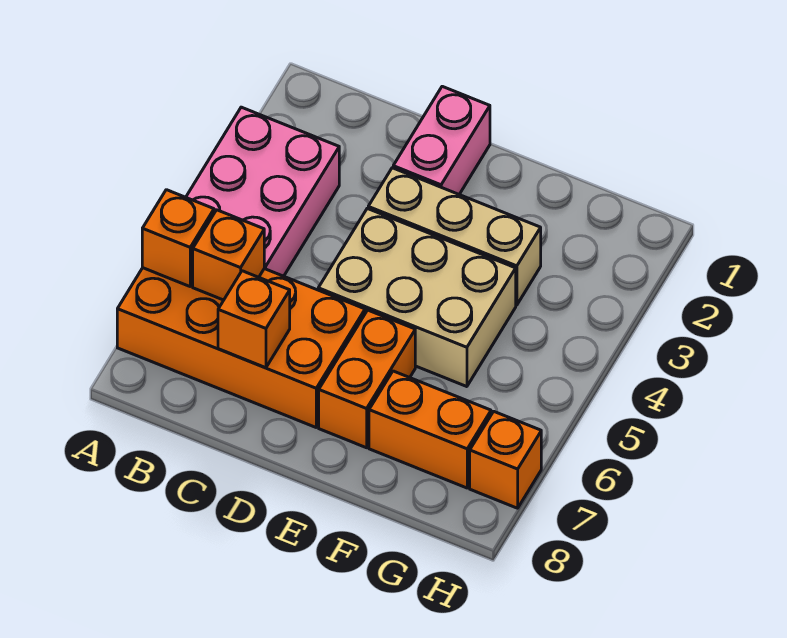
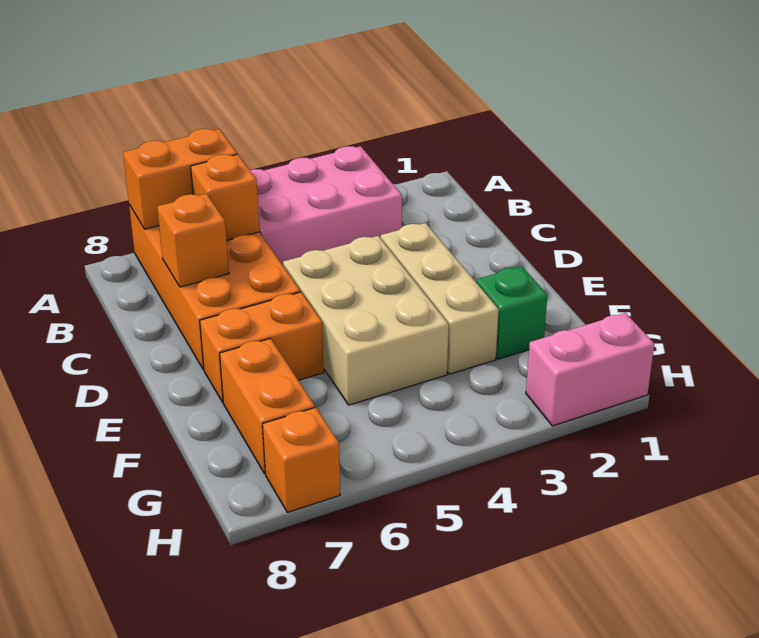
orange 1x1 brick [142,190,214,286] -> orange 1x2 brick [123,129,237,229]
pink 1x2 brick [393,86,490,194] -> pink 1x2 brick moved to [526,313,654,426]
none -> green 1x1 brick [476,266,547,359]

